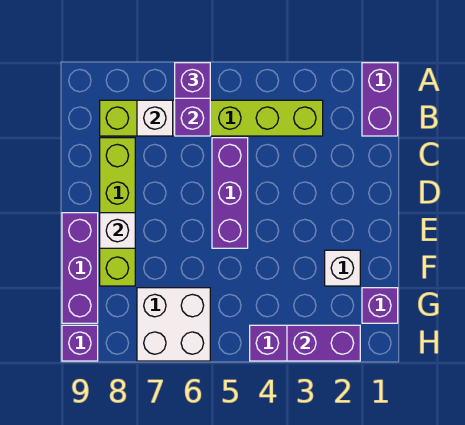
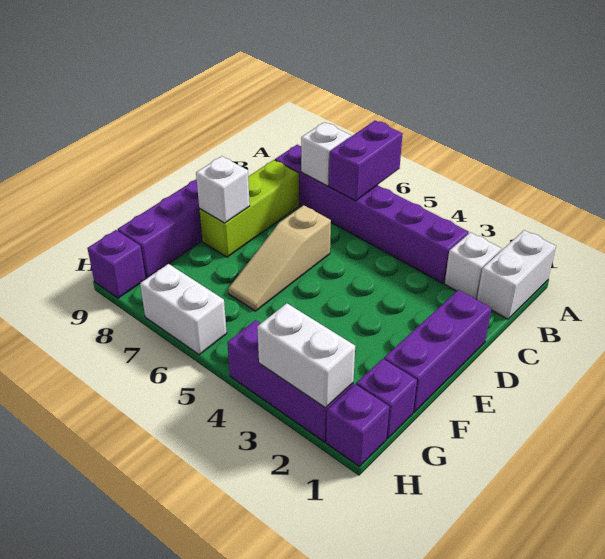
purple 1x2 brick [362,63,398,136] -> white 1x2 brick [477,230,556,319]
purple 1x1 brick [175,63,210,98] -> purple 1x1 brick moved to [326,384,389,466]
lime 1x6 brick [100,100,323,136] -> purple 1x6 brick [275,145,469,283]
purple 1x3 brick [212,138,248,248] -> purple 1x3 brick moved to [384,290,492,412]
lime 1x4 brick [100,138,135,286] -> lime 1x3 brick [199,160,299,257]
none -> tan 1x3 slope [229,205,331,311]
white 1x1 brick [325,250,360,286] -> white 1x1 brick moved to [445,232,501,300]
white 2x2 brick [137,288,210,361] -> white 1x2 brick [140,264,227,355]
purple 1x2 brick [287,325,360,361] -> white 1x2 brick [257,303,355,408]

